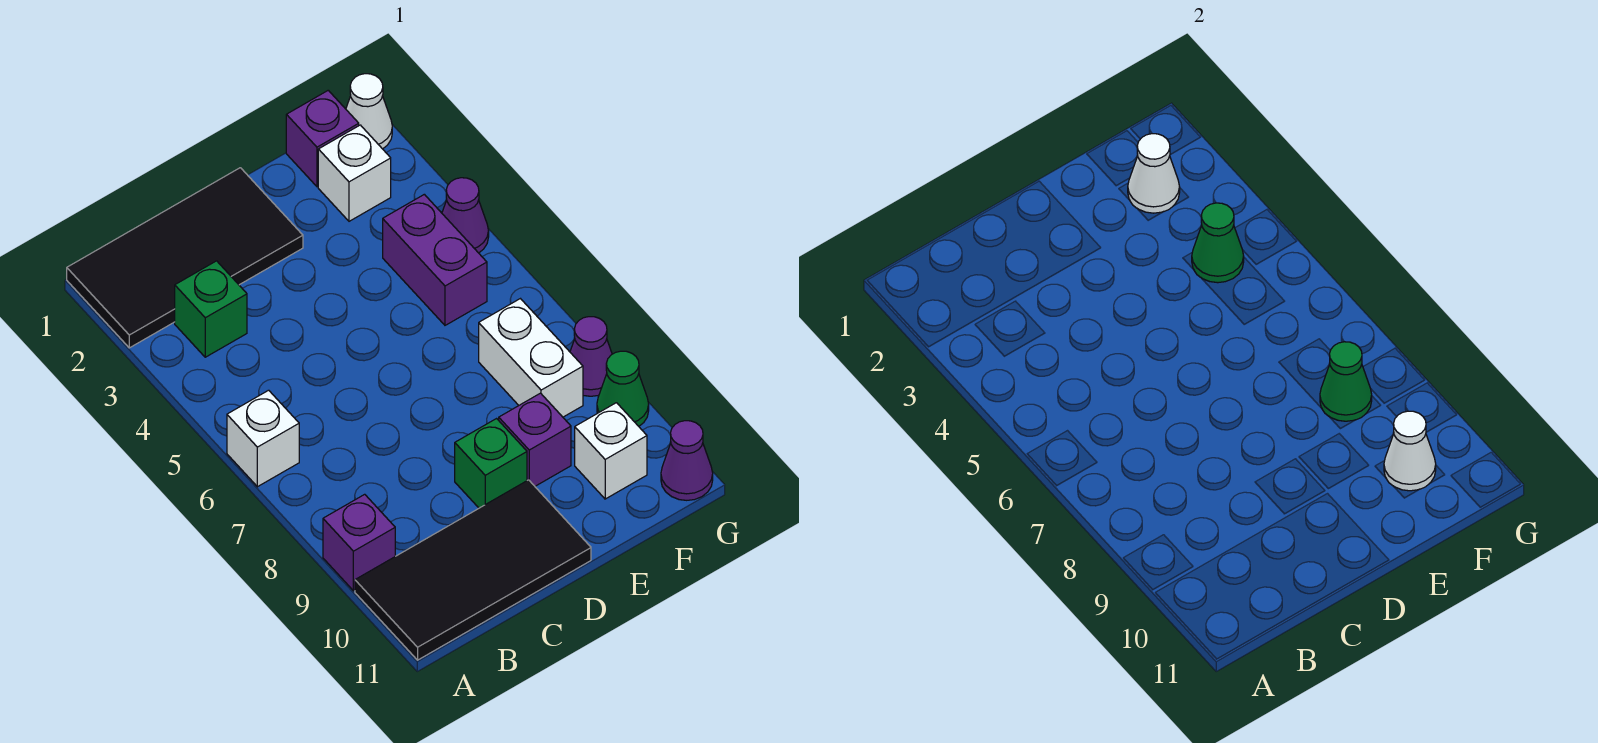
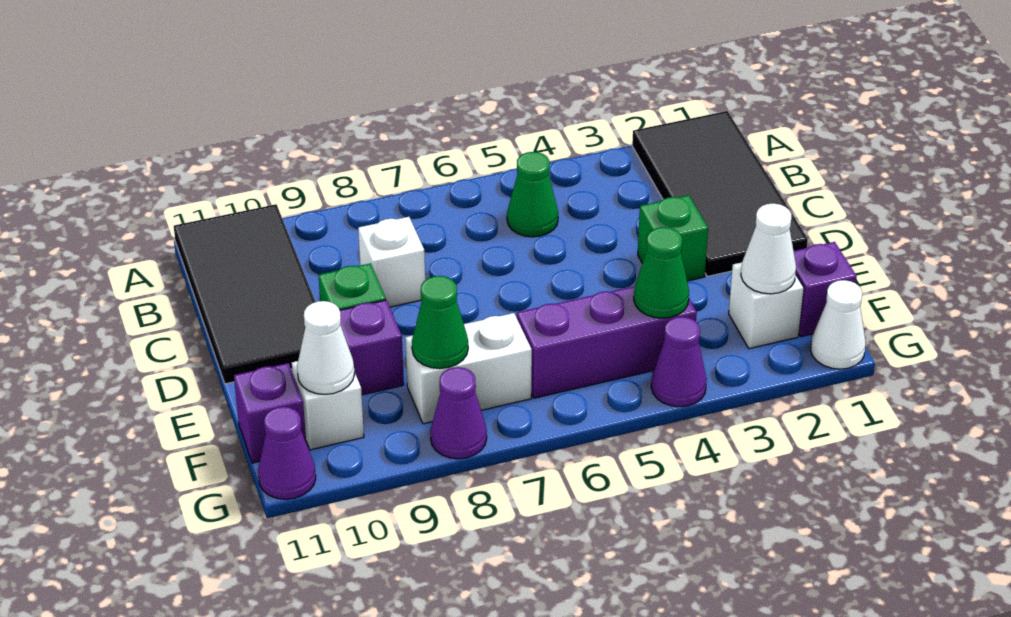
white 1x1 brick [227,390,299,487] -> white 1x1 brick moved to [358,217,425,307]
purple 1x1 brick [323,494,395,591] -> purple 1x1 brick moved to [234,363,306,463]
green 1x1 brick [175,261,247,357] -> green 1x1 brick moved to [638,195,708,281]
purple 1x2 brick [383,194,487,325] -> purple 1x3 brick [517,286,697,398]
green 1x1 cone [597,351,649,426] -> green 1x1 cone moved to [507,152,558,237]

